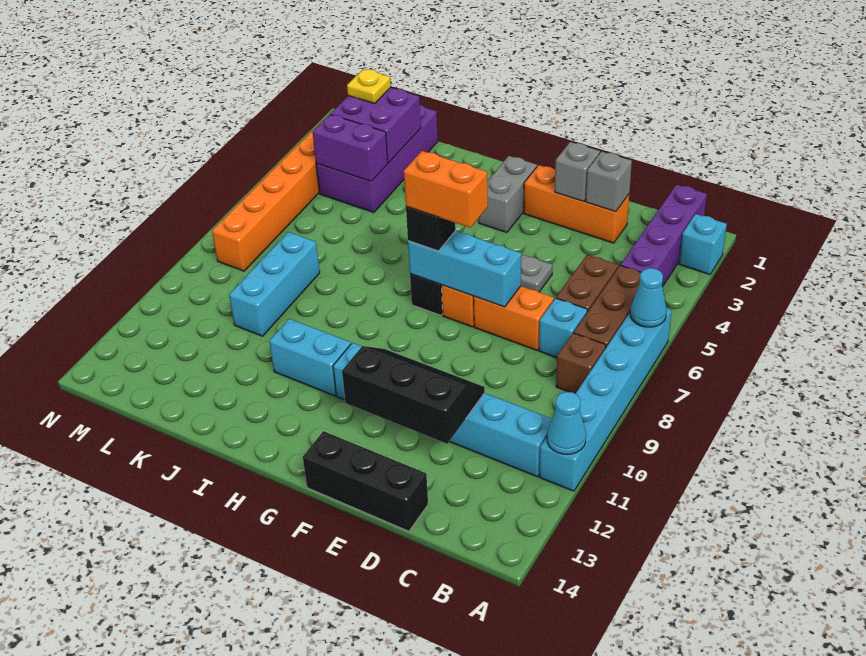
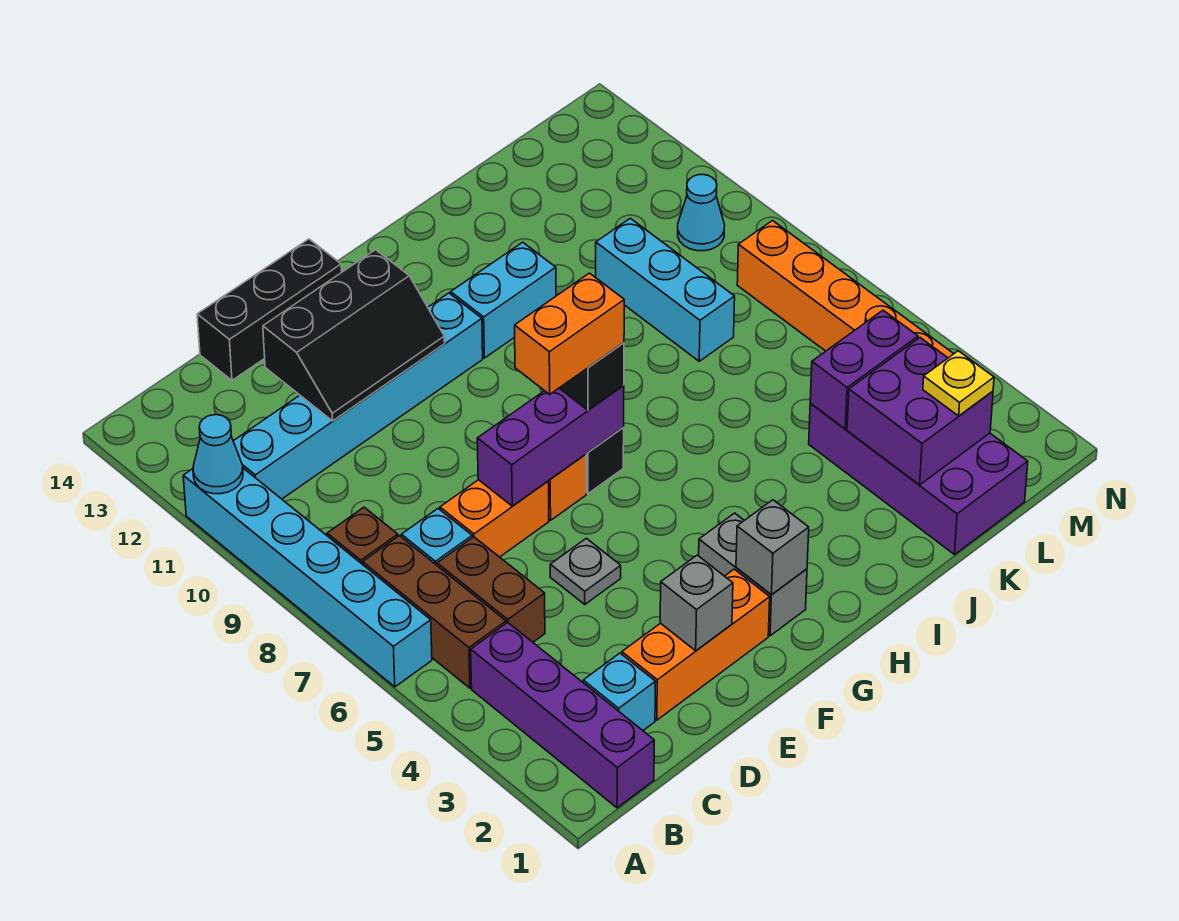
cyan 1x1 brick [679,214,727,274] -> cyan 1x1 brick moved to [583,653,656,730]
cyan 1x1 cone [630,268,666,327] -> cyan 1x1 cone moved to [678,175,725,251]
grey 1x1 brick [586,151,632,212] -> grey 1x1 brick moved to [736,500,809,595]
cyan 1x3 brick [408,231,521,307] -> purple 1x3 brick [477,385,624,506]

